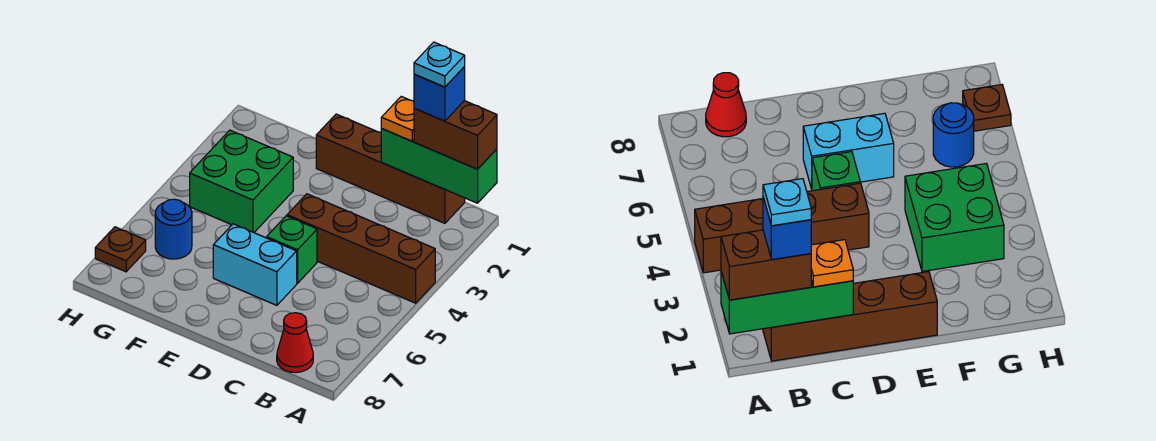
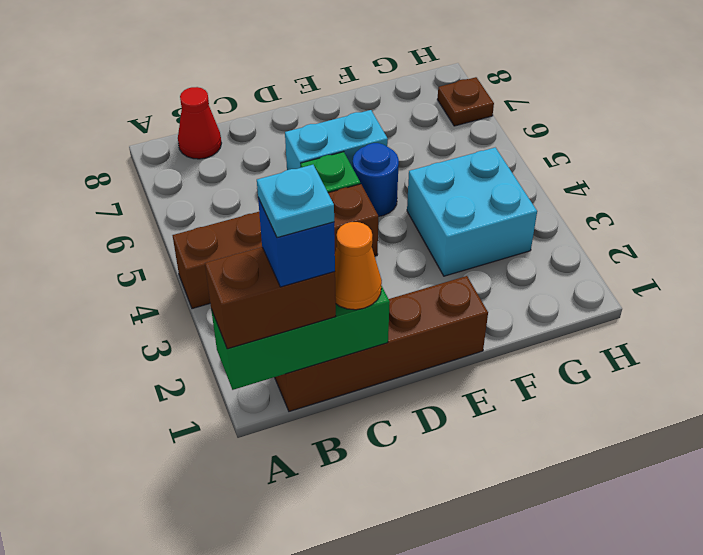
orange 1x1 plate [381,96,414,141] -> orange 1x1 cone [335,222,382,310]
green 2x2 brick [190,130,293,233] -> cyan 2x2 brick [407,147,537,276]
blue 1x1 round brick [155,199,192,259] -> blue 1x1 round brick moved to [353,143,399,216]

